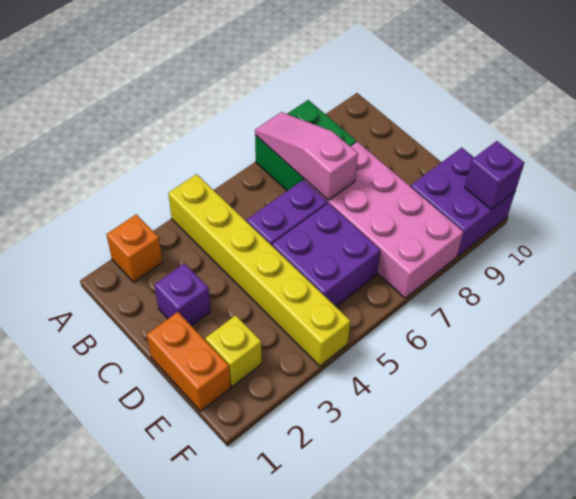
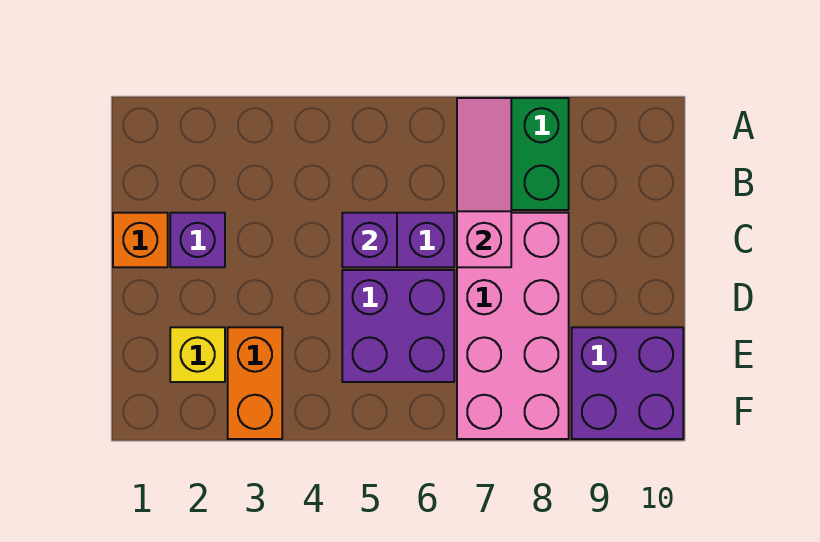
orange 1x1 brick [106,214,163,282] -> orange 1x1 brick moved to [113,213,168,267]
yellow 1x6 brick [168,174,351,366] -> none
orange 1x2 brick [147,312,231,411] -> orange 1x2 brick moved to [228,327,282,439]
purple 1x1 brick [465,141,524,210] -> purple 1x1 brick moved to [342,213,397,267]

